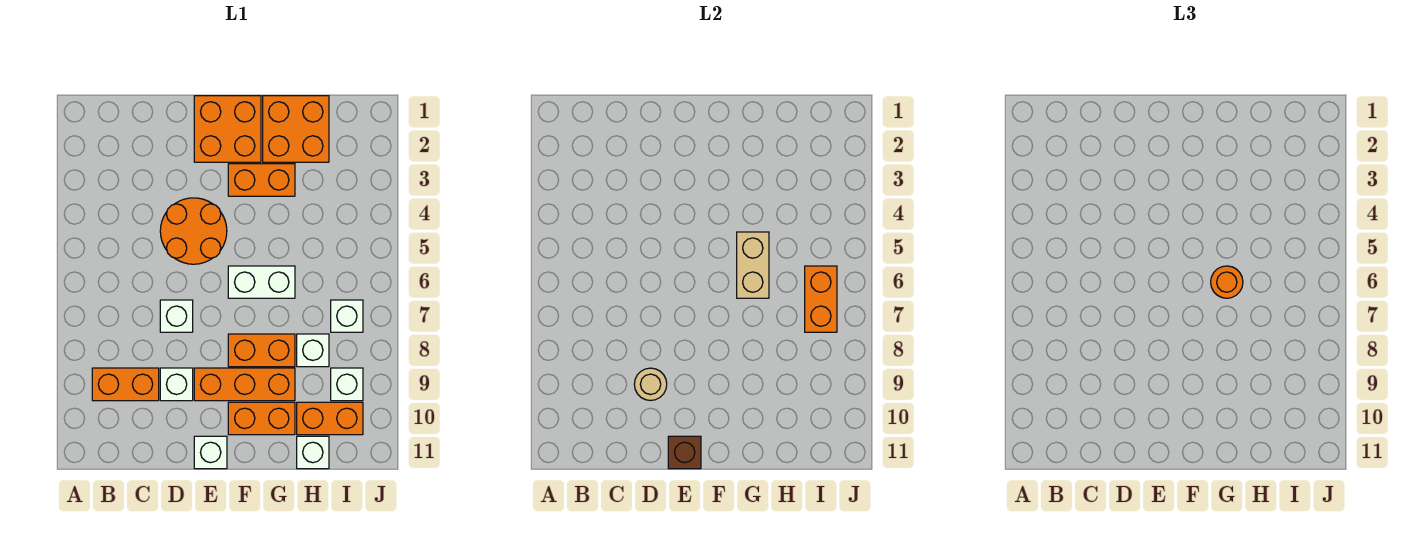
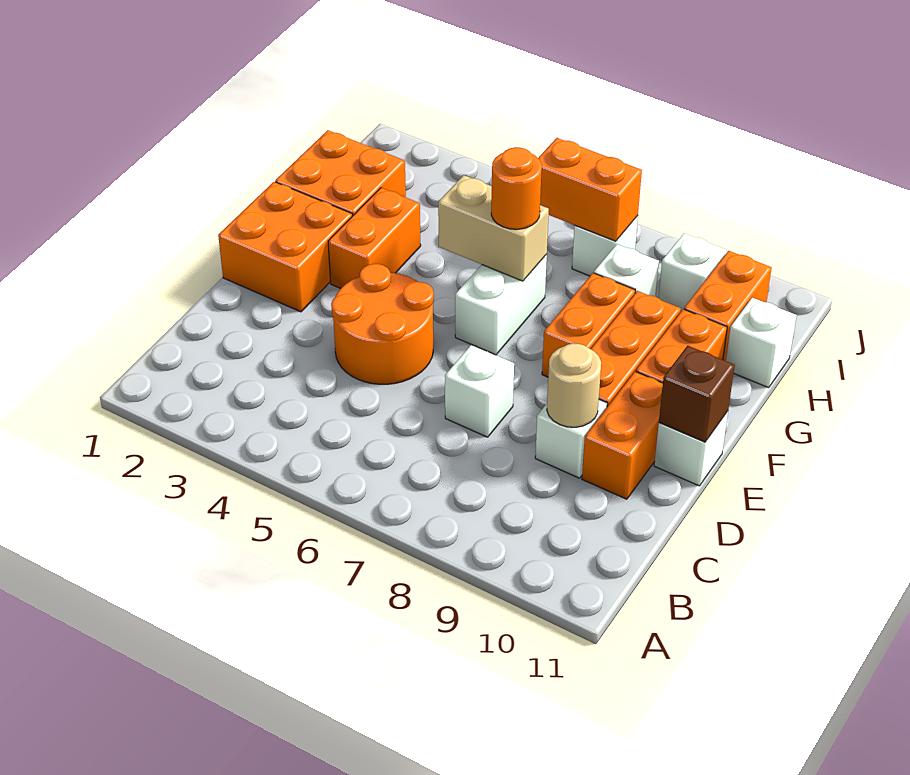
orange 1x2 brick [92,368,159,401] -> orange 1x2 brick moved to [582,372,663,499]

